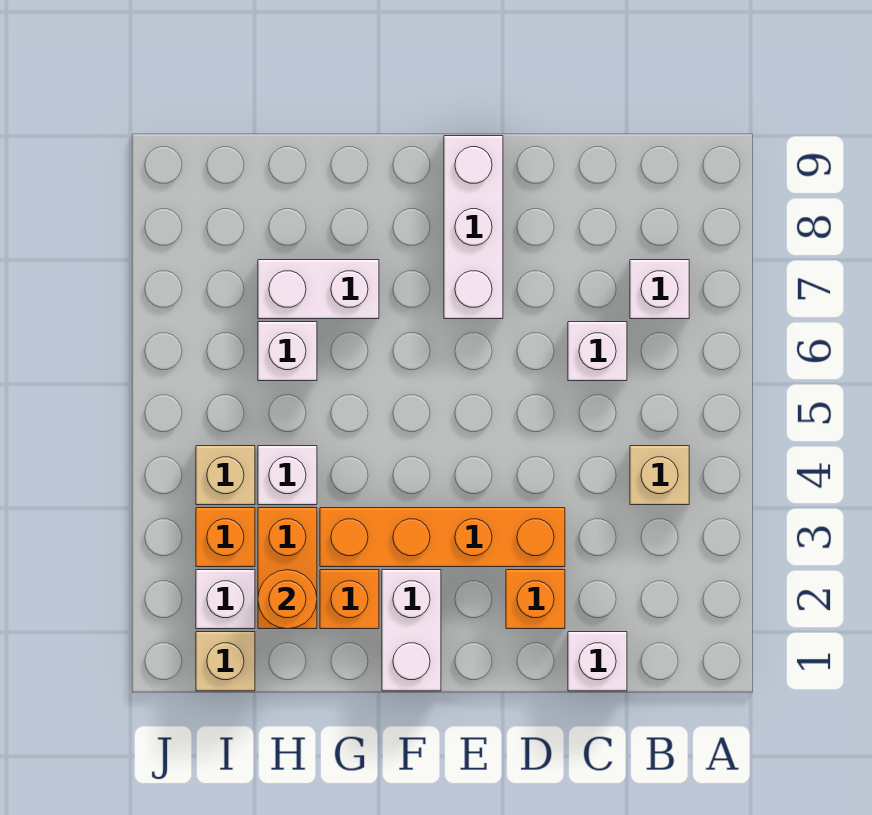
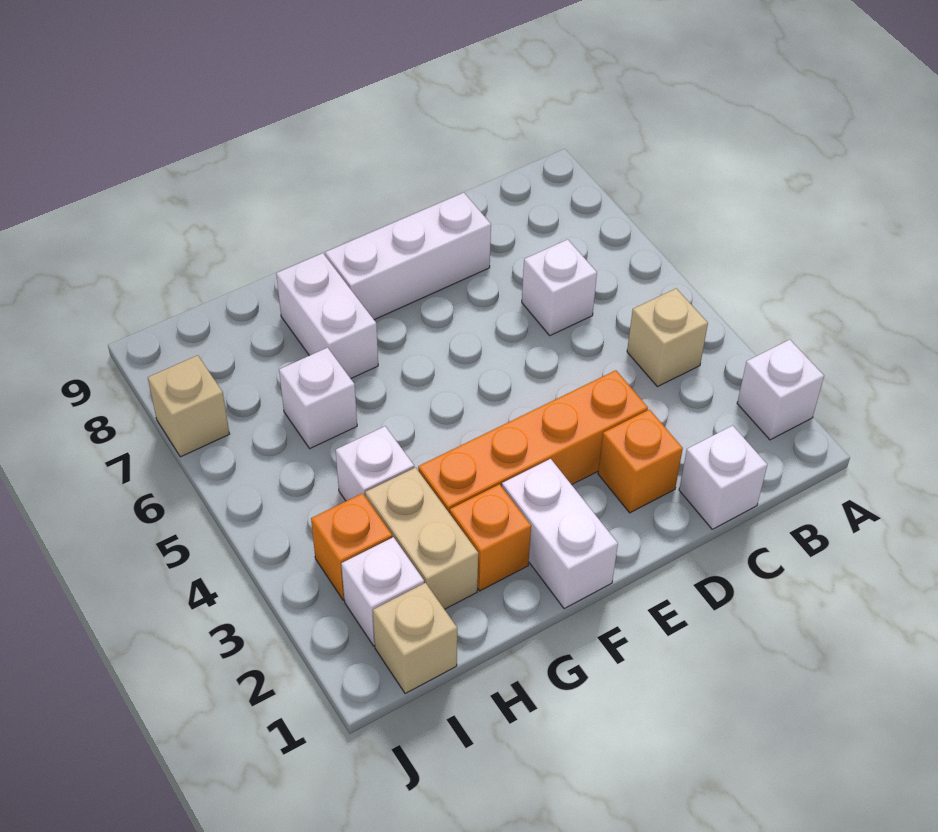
white 1x1 brick [630,260,689,319] -> white 1x1 brick moved to [737,340,824,440]
white 1x3 brick [444,136,503,319] -> white 1x3 brick turned to [325,193,491,320]
white 1x2 brick [258,260,379,319] -> white 1x2 brick turned to [276,253,378,378]
orange 1x2 brick [258,508,317,629] -> tan 1x2 brick [365,468,478,609]
orange 1x1 round brick [258,570,317,629] -> none
tan 1x1 brick [196,446,255,505] -> tan 1x1 brick moved to [148,355,229,457]

